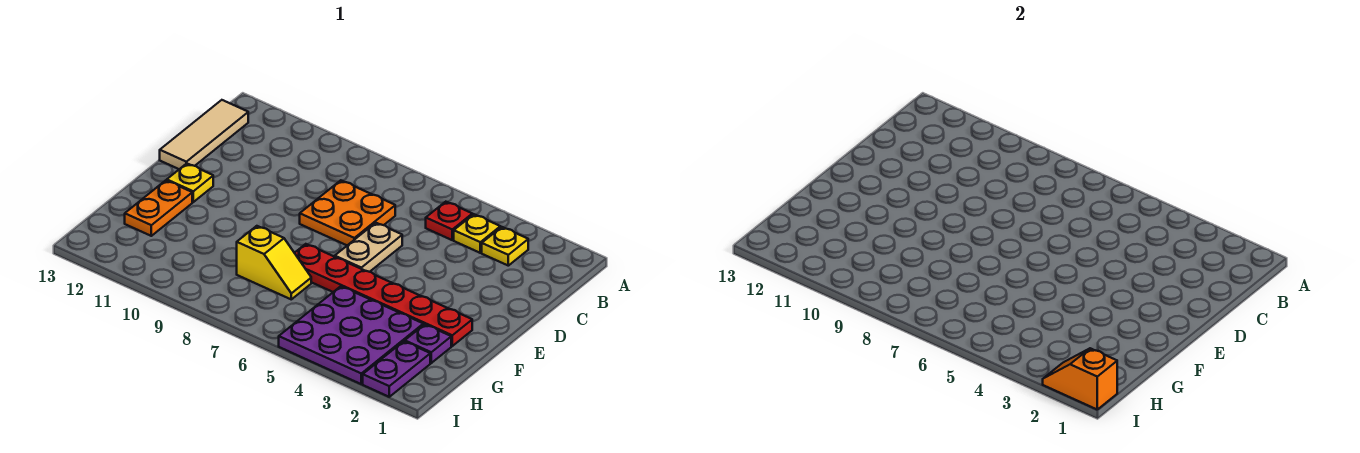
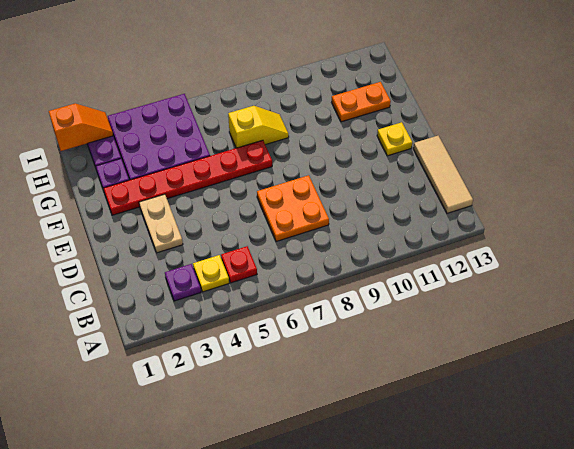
yellow 1x1 plate [482,227,528,266] -> purple 1x1 plate [165,264,201,301]
tan 1x2 plate [335,223,402,272] -> tan 1x2 plate moved to [139,194,183,253]
orange 1x2 plate [125,180,192,236] -> orange 1x2 plate turned to [332,82,391,122]
yellow 1x2 slope [237,226,311,299] -> yellow 1x2 slope turned to [228,106,289,148]

